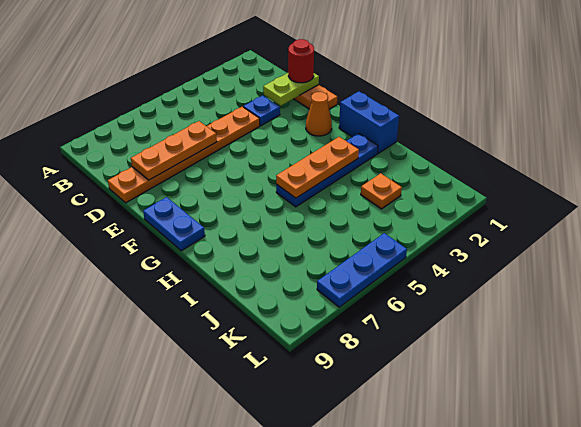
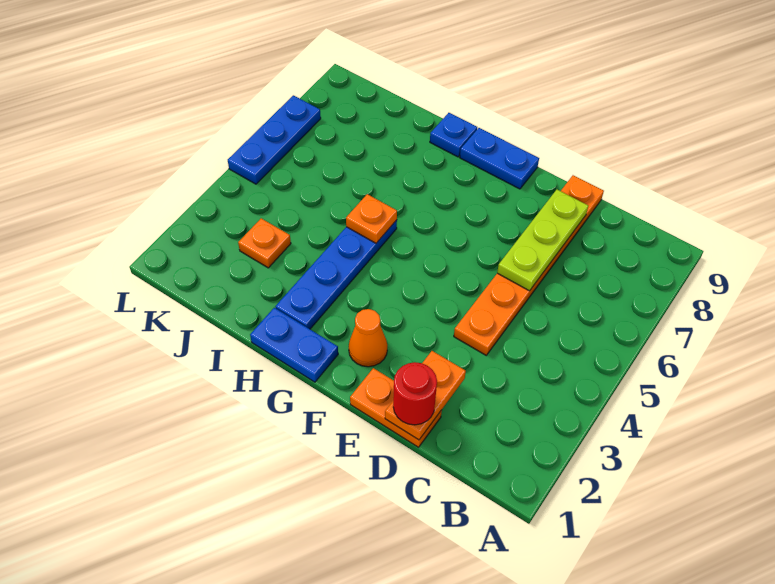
lime 1x2 plate [263,73,319,106] -> orange 1x2 plate [385,351,466,440]
blue 1x1 plate [243,95,280,126] -> blue 1x1 plate moved to [430,113,477,157]
orange 1x3 plate [131,121,217,180] -> lime 1x3 plate [497,190,588,291]
blue 1x2 brick [339,91,399,153] -> blue 1x2 plate [250,308,338,382]
orange 1x3 plate [276,137,359,198] -> orange 1x1 plate [346,194,397,243]

